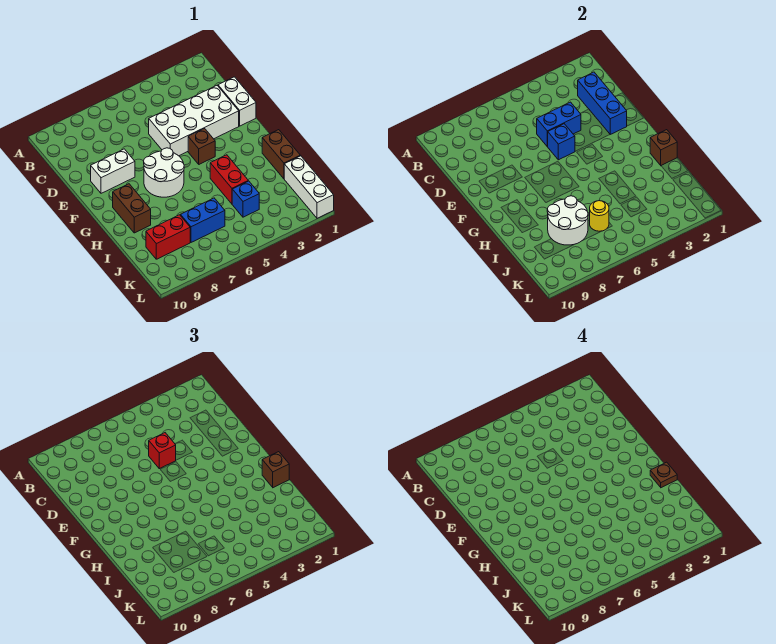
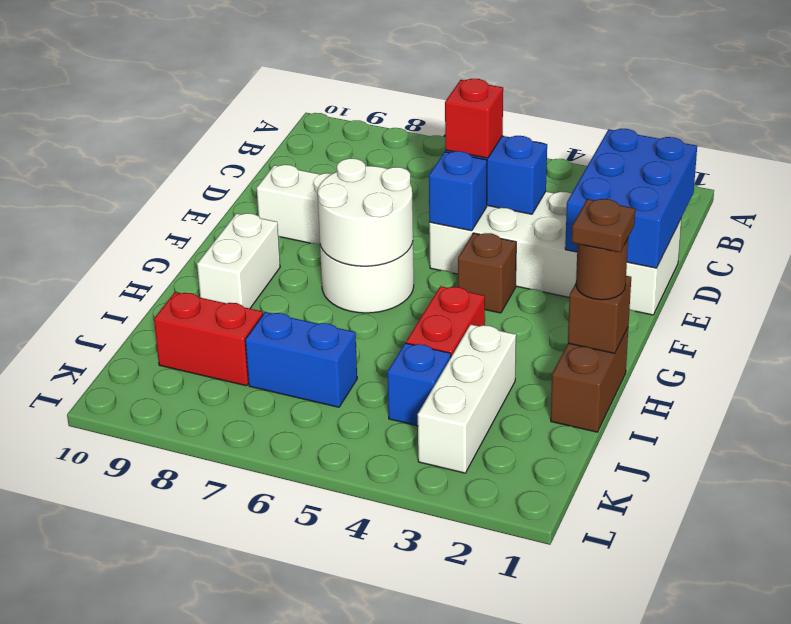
blue 1x3 brick [578,72,627,134] -> blue 2x3 brick [565,129,697,268]
brown 1x2 brick [113,184,151,233] -> white 1x2 brick [197,213,280,309]
brown 1x1 brick [262,452,289,488] -> brown 1x1 round brick [576,239,628,300]
white 2x2 round brick [547,196,588,245] -> white 2x2 round brick moved to [318,158,413,266]
white 1x3 brick [284,156,334,219] -> white 1x3 brick moved to [418,324,516,473]
yellow 1x1 round brick [590,200,609,231] -> none

